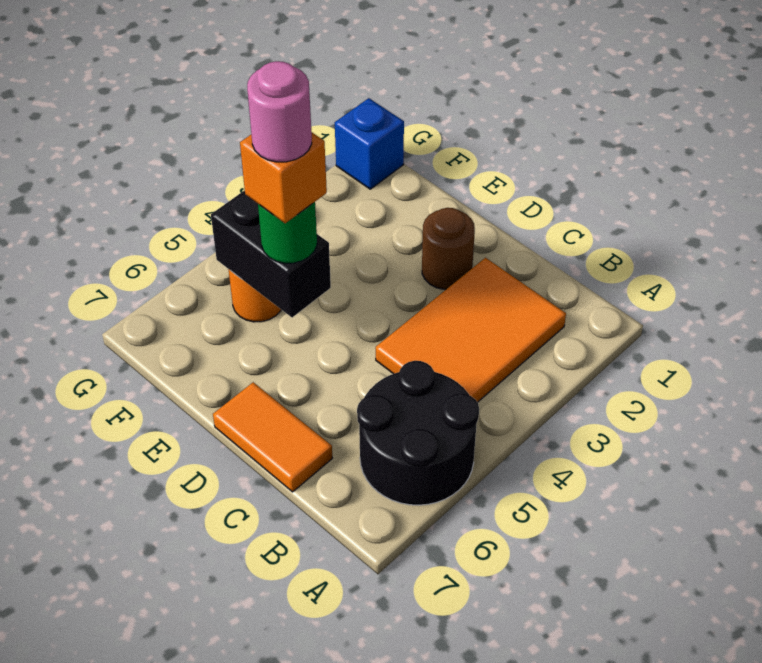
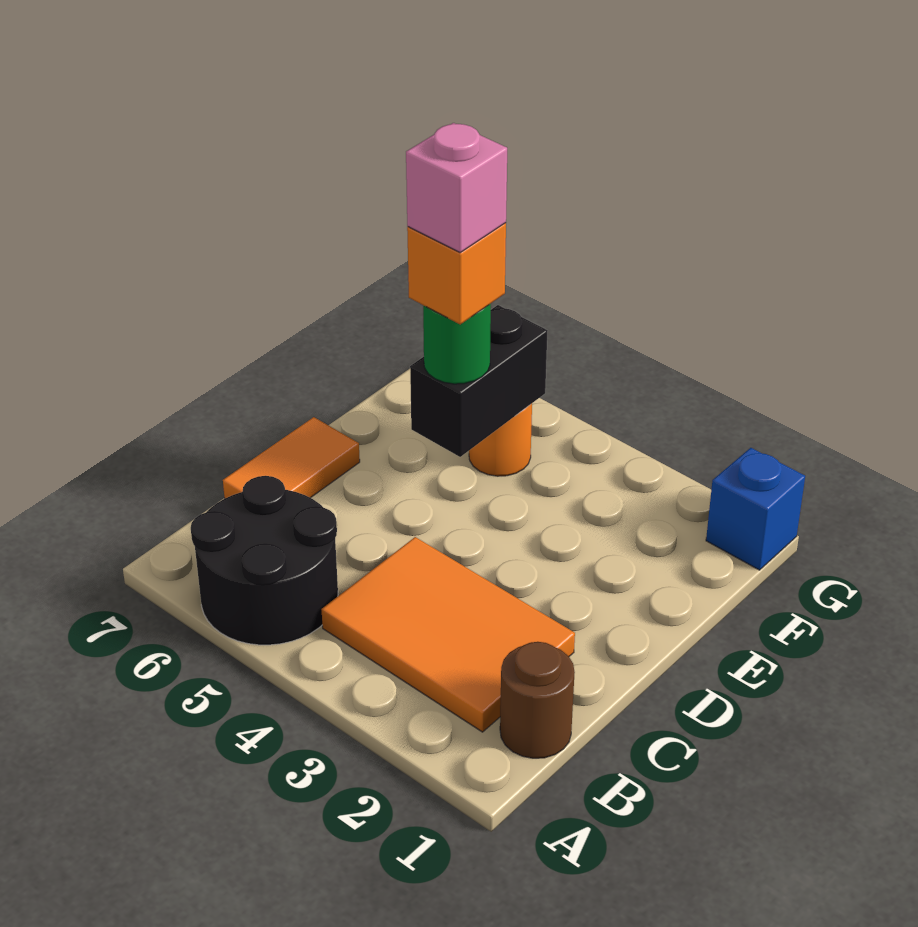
brown 1x1 round brick [422,208,475,289] -> brown 1x1 round brick moved to [500,642,575,758]
pink 1x1 round brick [247,61,312,162] -> pink 1x1 brick [406,123,507,252]

